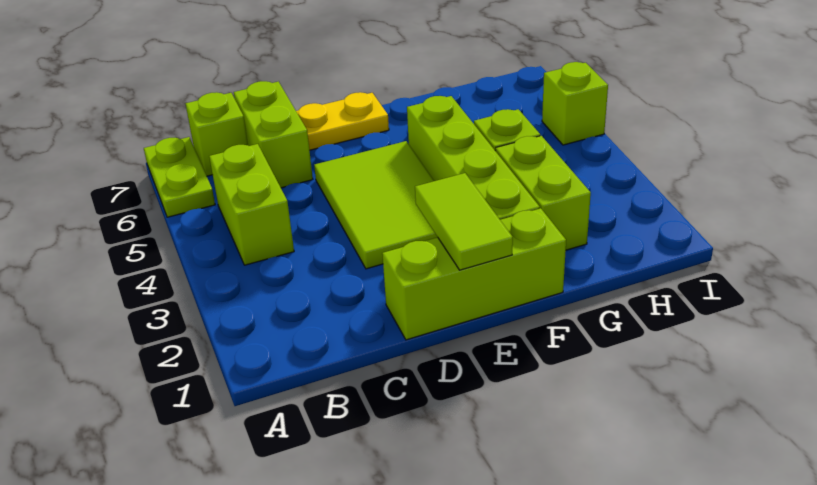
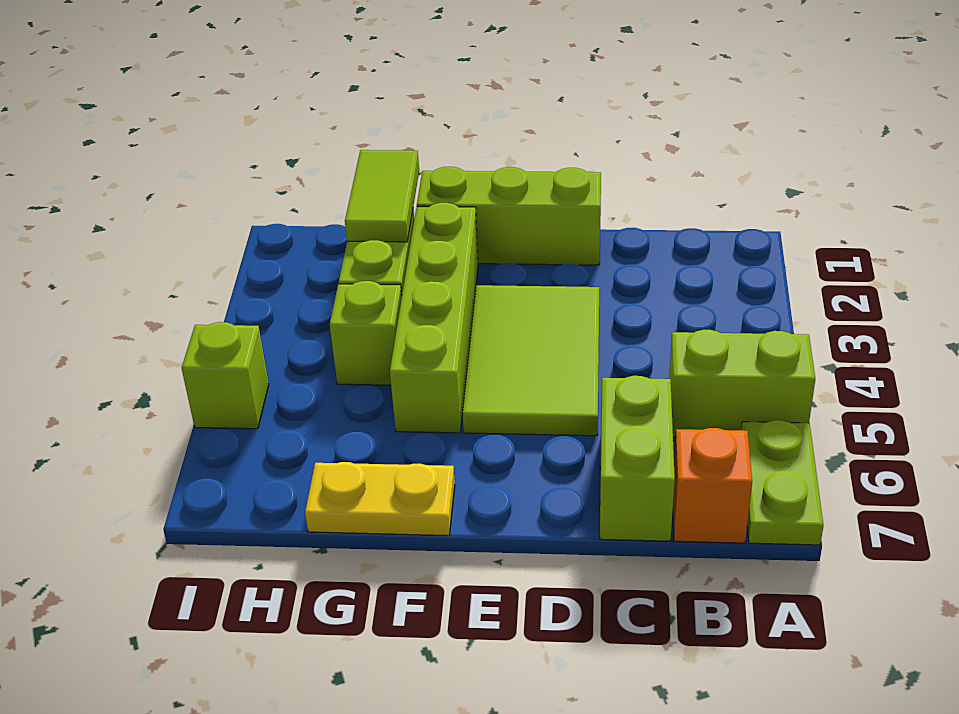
lime 1x2 brick [209,144,294,265] -> lime 1x2 brick turned to [669,330,815,437]
lime 1x1 brick [186,92,248,176] -> orange 1x1 brick [673,428,752,543]
yellow 1x2 plate [296,92,389,150] -> yellow 1x2 plate moved to [305,462,455,536]
lime 1x2 tile [415,173,513,270] -> lime 1x2 tile moved to [345,150,419,242]

